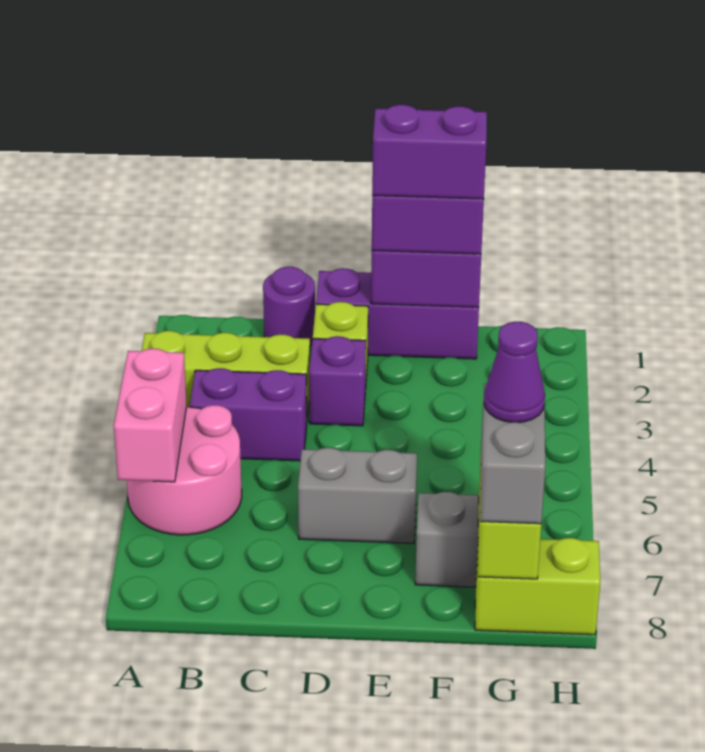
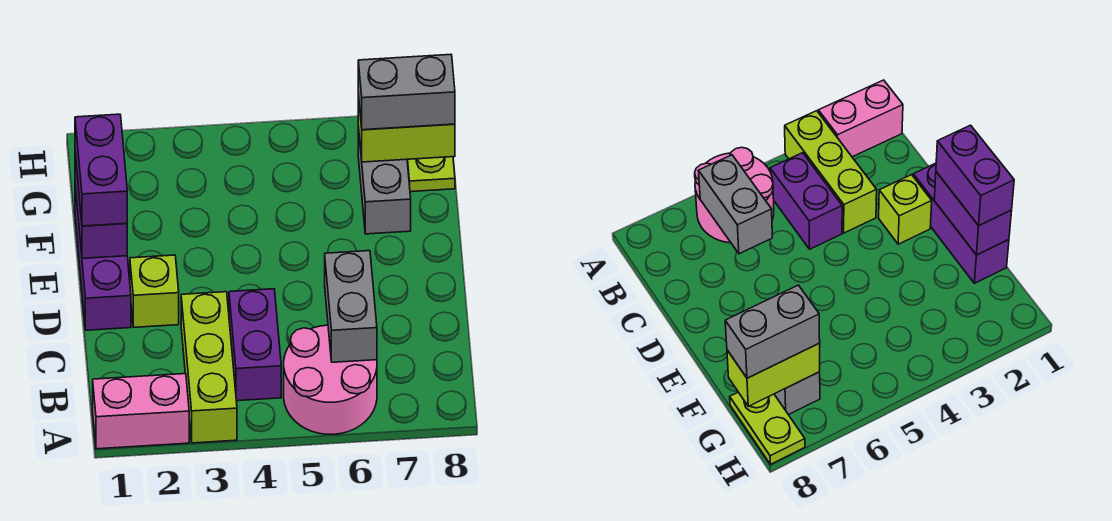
pink 1x2 brick [114,349,187,482] -> pink 1x2 brick moved to [93,374,189,449]
purple 1x1 round brick [263,267,315,346] -> none
purple 1x1 brick [309,336,366,426] -> none
grey 1x2 brick [298,448,417,543] -> grey 1x2 brick moved to [325,251,377,362]
purple 1x2 brick [372,105,487,199] -> none
purple 1x1 cone [484,322,545,422] -> none
lime 1x2 brick [475,538,600,635] -> lime 1x2 plate [407,157,455,192]

